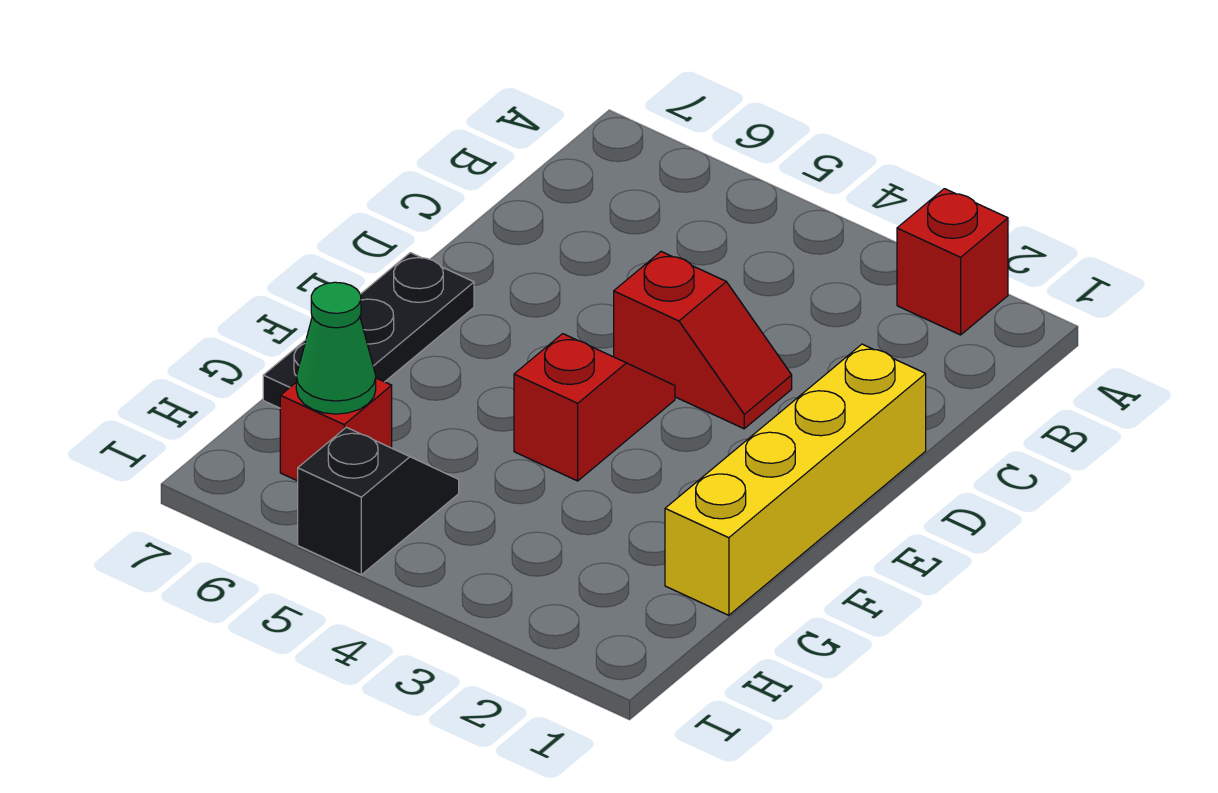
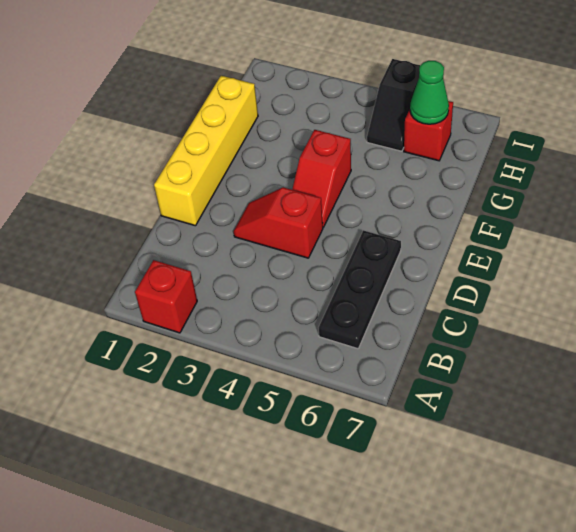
black 1x3 plate [263,253,474,408] -> black 1x3 plate moved to [319,230,401,349]

